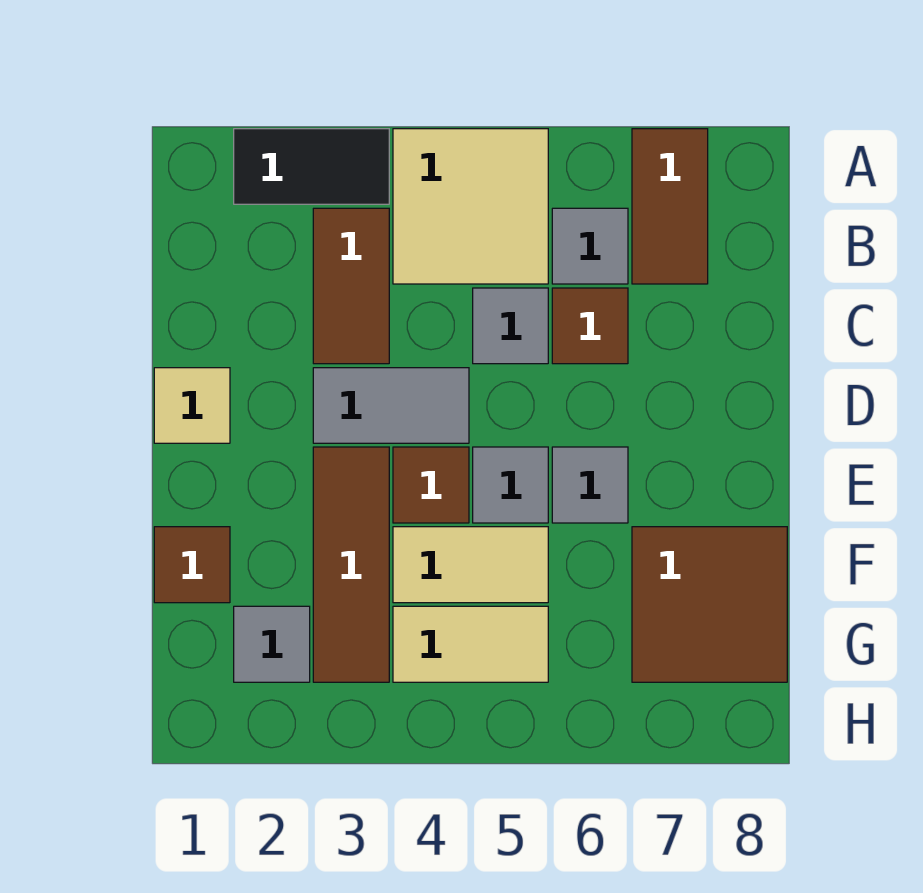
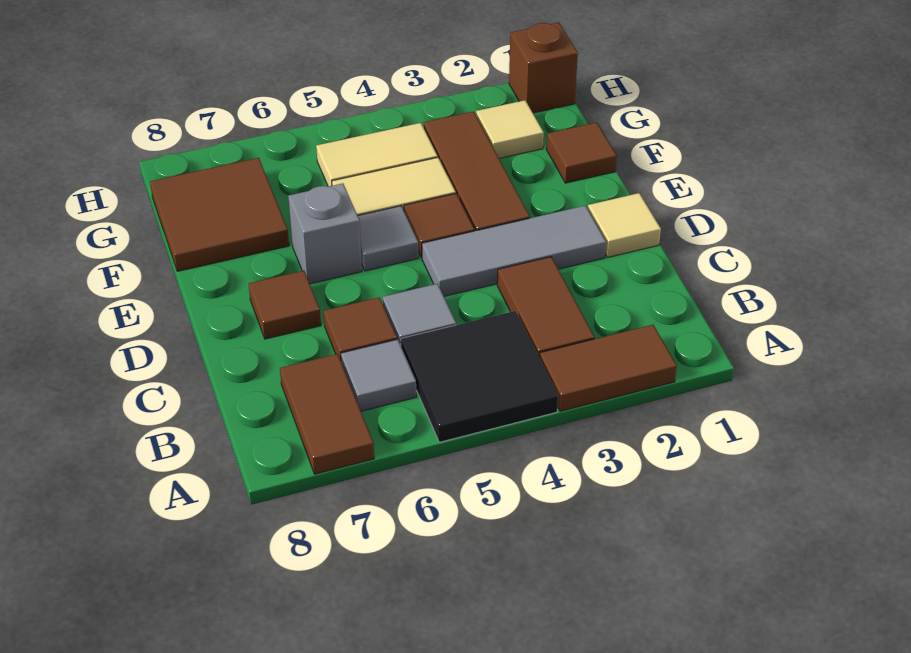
black 1x2 tile [234,129,389,204] -> brown 1x2 tile [540,325,677,411]
tan 2x2 tile [393,129,548,284] -> black 2x2 tile [401,311,558,442]
grey 1x2 tile [313,368,469,443] -> grey 1x3 tile [422,206,606,296]
none -> brown 1x1 tile [249,271,321,339]
grey 1x1 tile [552,447,628,523] -> grey 1x1 brick [288,183,362,284]
grey 1x1 tile [234,606,310,682] -> tan 1x1 tile [476,100,544,158]
none -> brown 1x1 brick [509,22,578,113]

